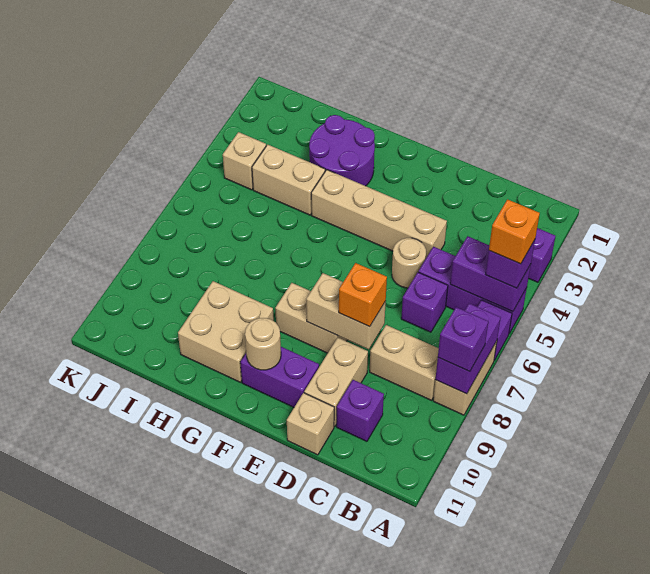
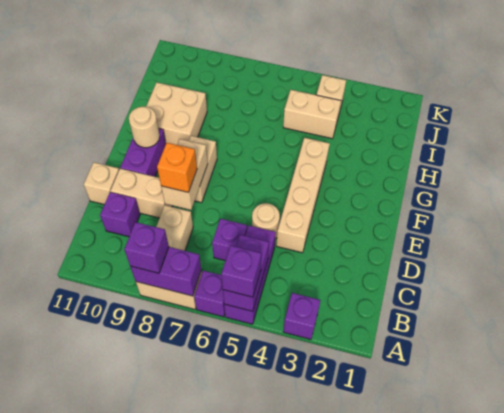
orange 1x1 brick [489,199,540,264] -> none
purple 2x2 round brick [309,115,375,186] -> none
tan 1x2 brick [252,145,325,215] -> tan 1x2 brick turned to [283,90,341,139]

